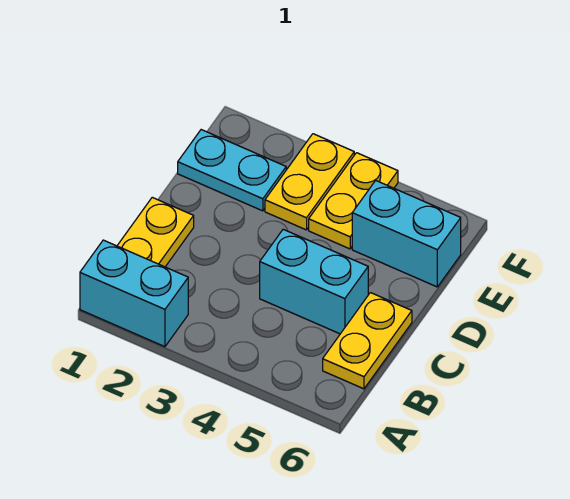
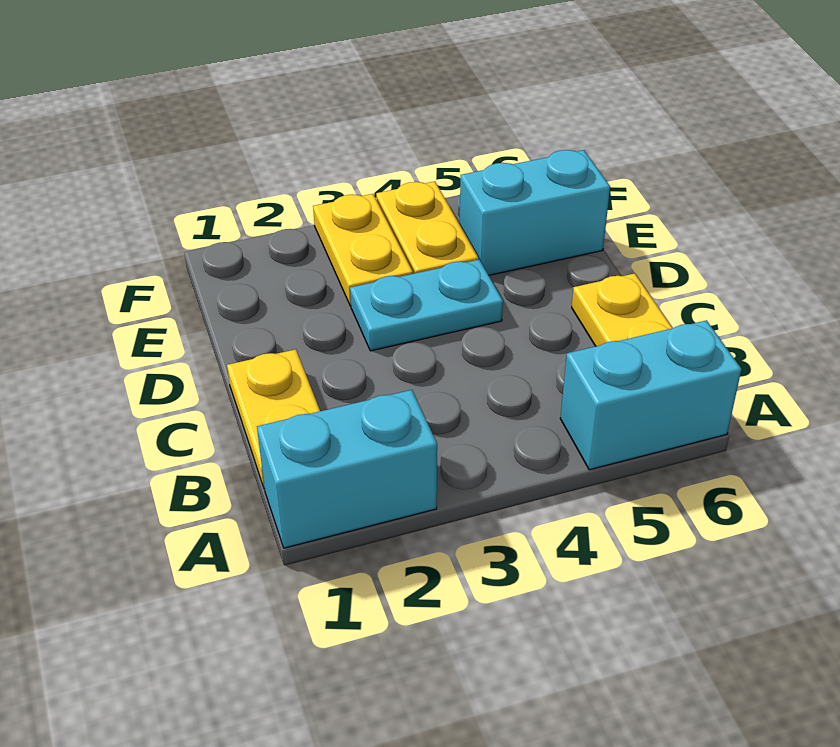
cyan 1x2 brick [260,229,368,334] -> cyan 1x2 brick moved to [560,320,741,470]
cyan 1x2 plate [178,130,286,211] -> cyan 1x2 plate moved to [350,260,503,351]

